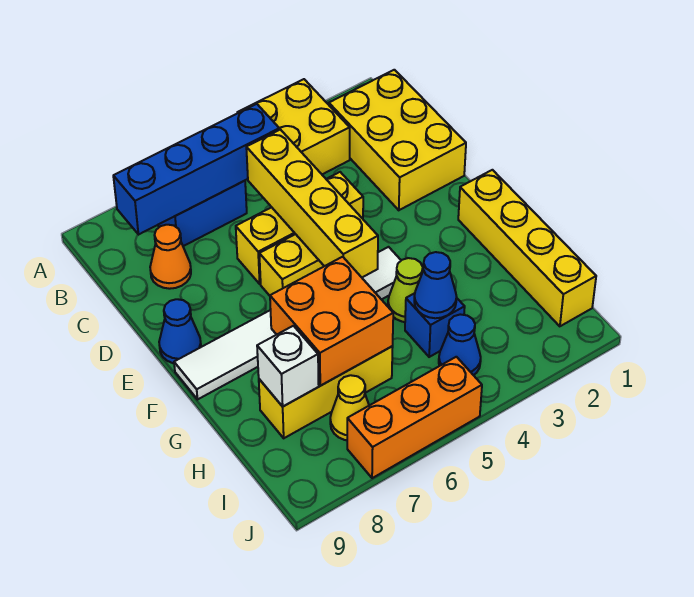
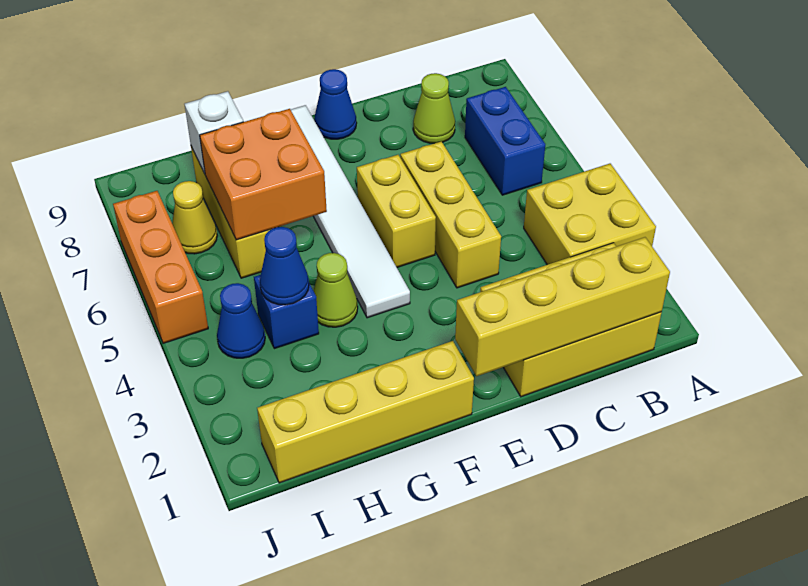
blue 1x4 brick [113,104,279,235] -> none
yellow 1x4 brick [246,130,378,277] -> yellow 1x4 brick moved to [455,237,670,376]
orange 1x1 cone [150,225,191,289] -> lime 1x1 cone [413,73,455,143]

